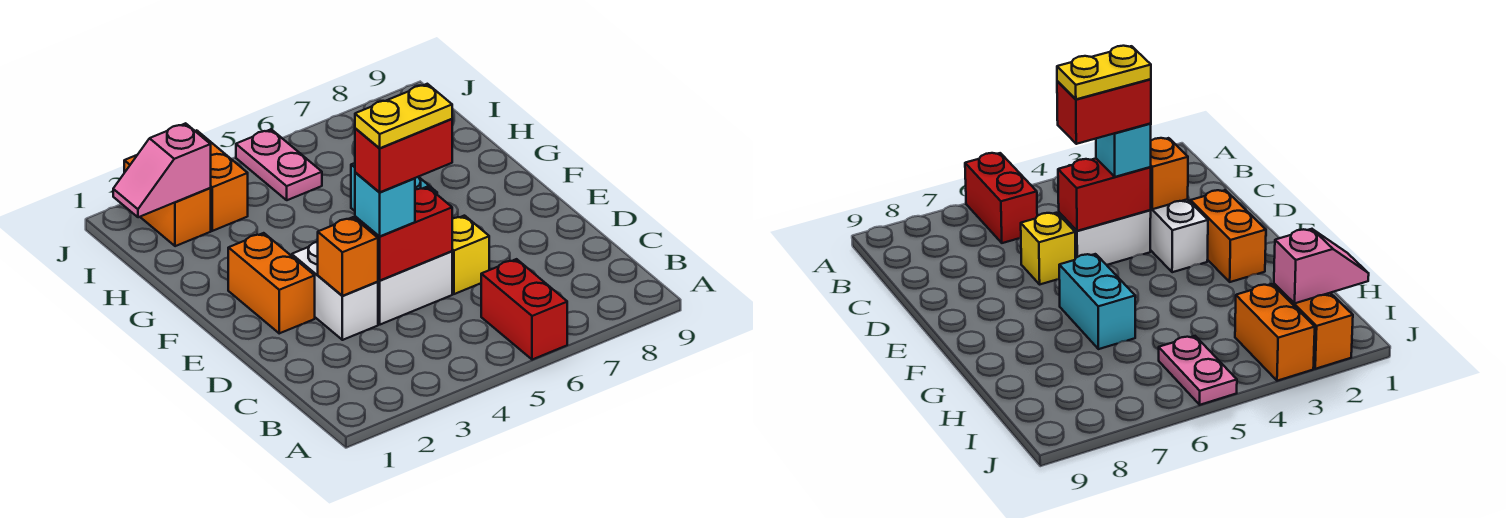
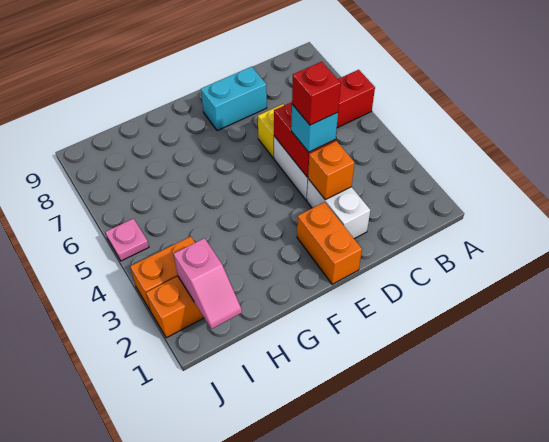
white 1x2 brick [292,242,378,340] -> white 1x2 brick turned to [307,179,370,239]
red 1x2 brick [355,119,452,192] -> red 1x1 brick [292,62,341,125]
yellow 1x2 plate [355,84,452,148] -> none
orange 1x2 brick [228,233,315,333] -> orange 1x2 brick turned to [297,202,362,284]
cyan 1x2 brick [1059,254,1135,349] -> cyan 1x2 brick moved to [201,67,267,131]
pink 1x2 plate [236,129,322,200] -> pink 1x1 plate [106,219,149,261]

